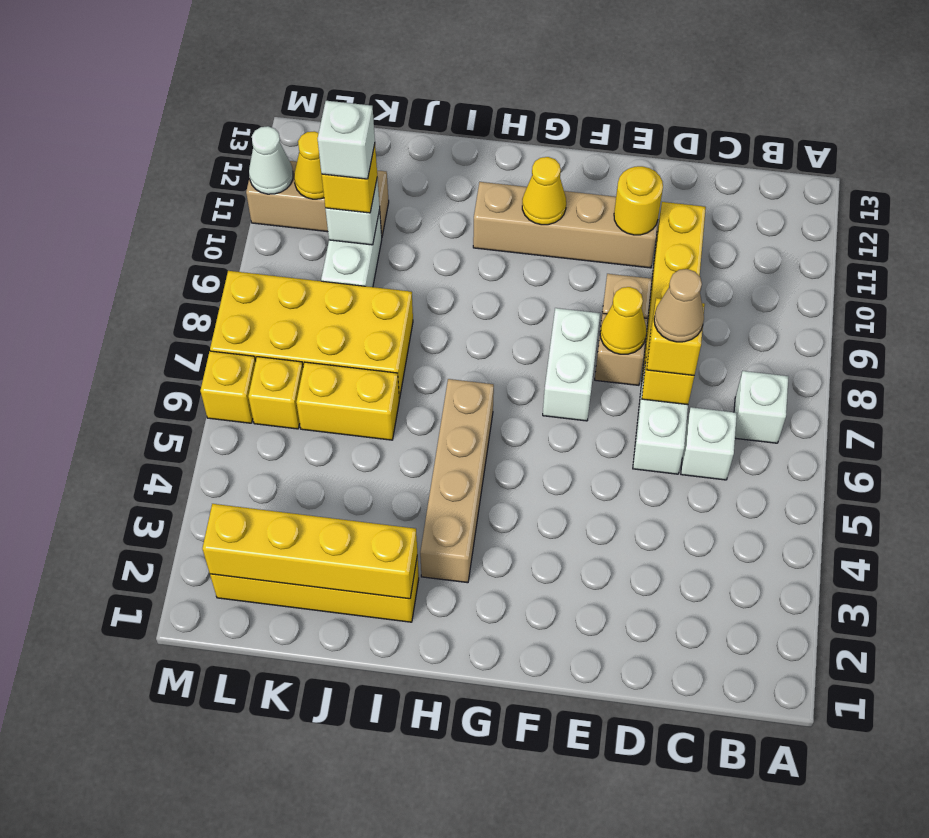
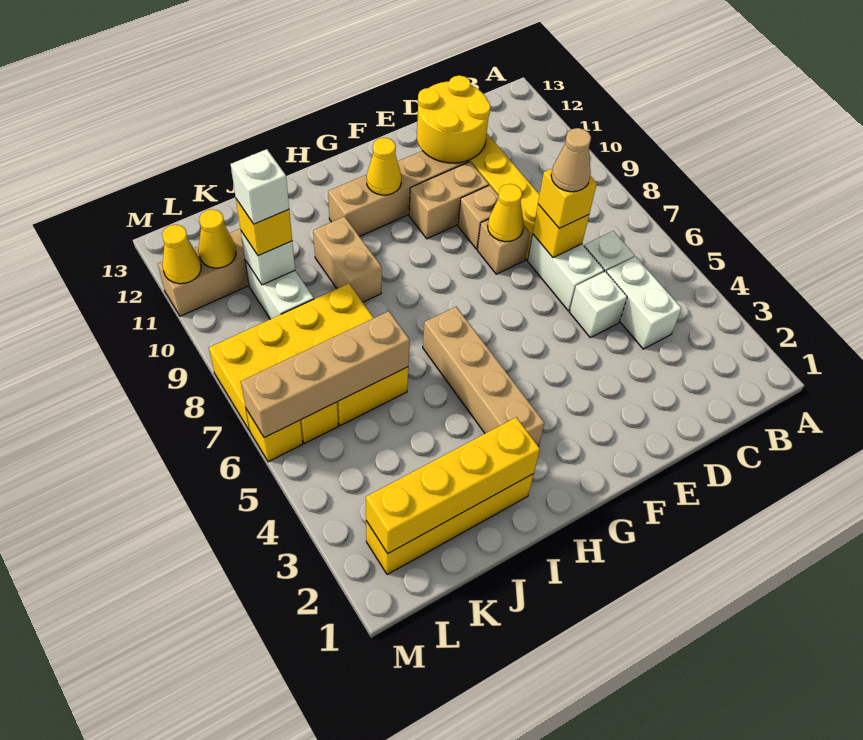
white 1x1 brick [734,371,789,443] -> white 1x1 brick moved to [570,271,627,338]
none -> tan 1x2 brick [409,162,489,239]
yellow 1x1 round brick [614,166,663,235] -> yellow 2x2 round brick [417,76,491,163]
white 1x2 brick [543,308,600,421] -> white 1x2 brick moved to [607,256,681,349]
none -> tan 1x2 brick [313,217,382,302]
none -> tan 1x4 brick [241,311,410,438]
white 1x1 cone [249,126,293,194] -> yellow 1x1 cone [162,225,201,284]

